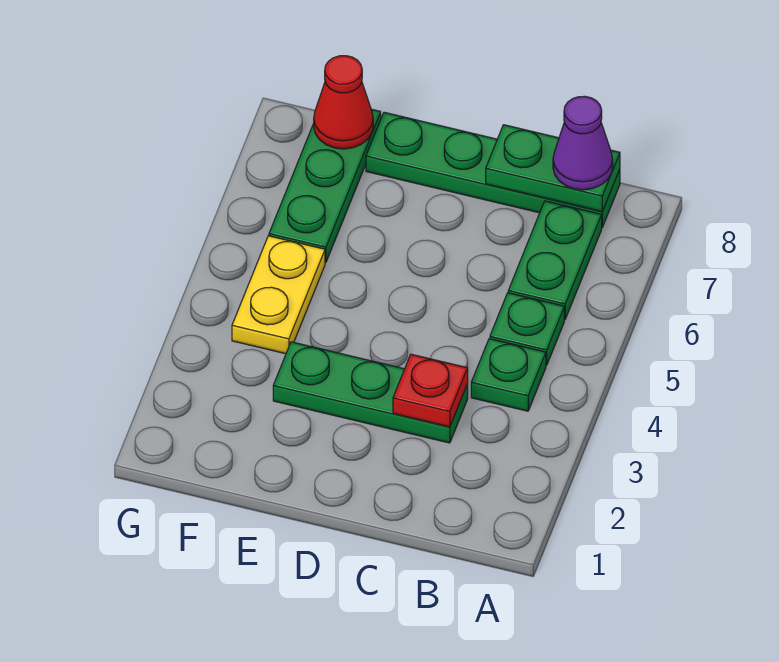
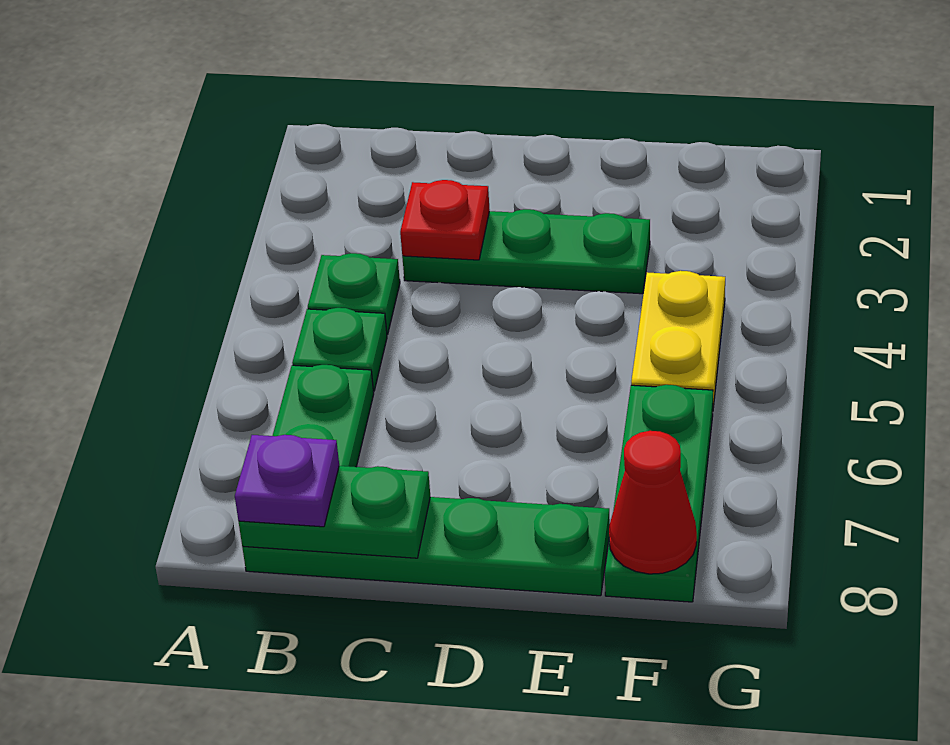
purple 1x1 cone [553,96,613,190] -> purple 1x1 plate [235,435,339,527]

